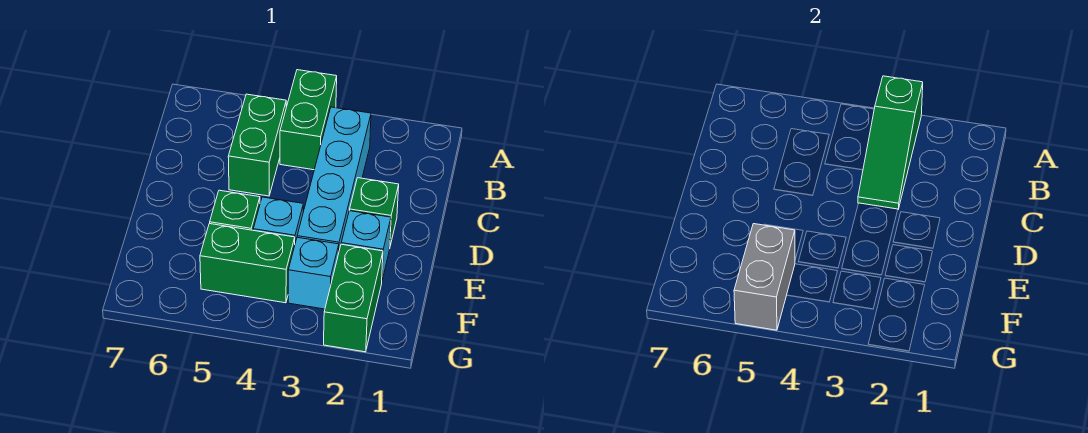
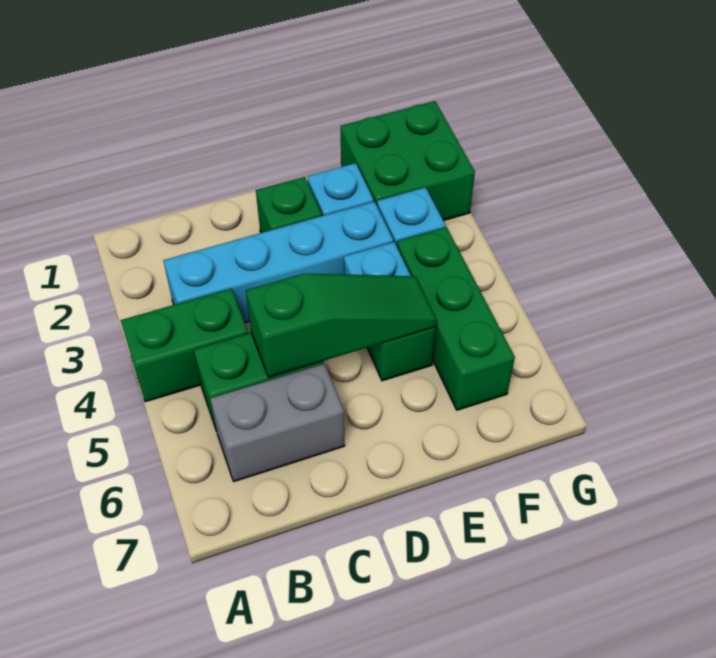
green 1x3 slope [858,76,923,209] -> green 1x3 slope moved to [246,274,437,377]
green 1x2 brick [324,244,383,352] -> green 2x2 brick [341,101,475,221]
green 1x2 brick [200,224,295,303] -> green 1x3 brick [397,227,515,410]
grey 1x2 brick [734,224,795,330] -> grey 1x2 brick moved to [210,364,345,481]

